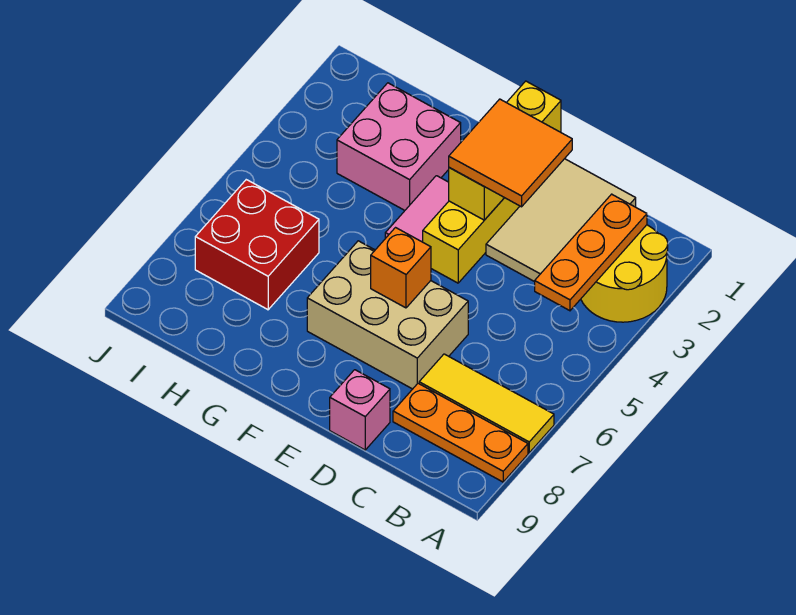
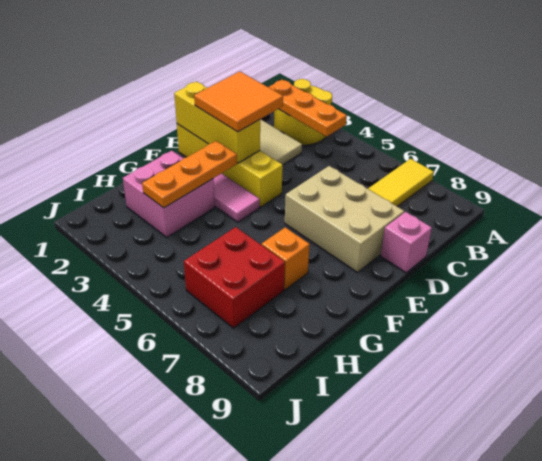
orange 1x3 plate [393,383,528,482] -> orange 1x3 plate moved to [142,141,237,208]
tan 2x3 brick [307,241,468,389] -> tan 2x3 brick turned to [285,166,404,272]
orange 1x1 brick [371,228,431,308] -> orange 1x1 brick moved to [262,227,310,290]

